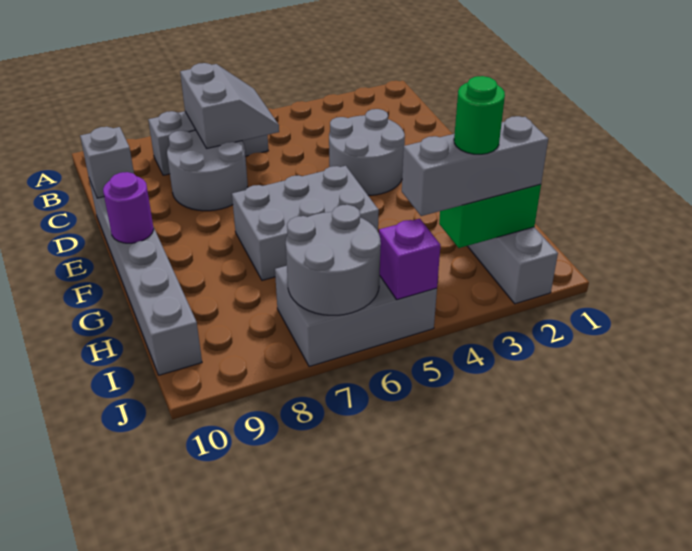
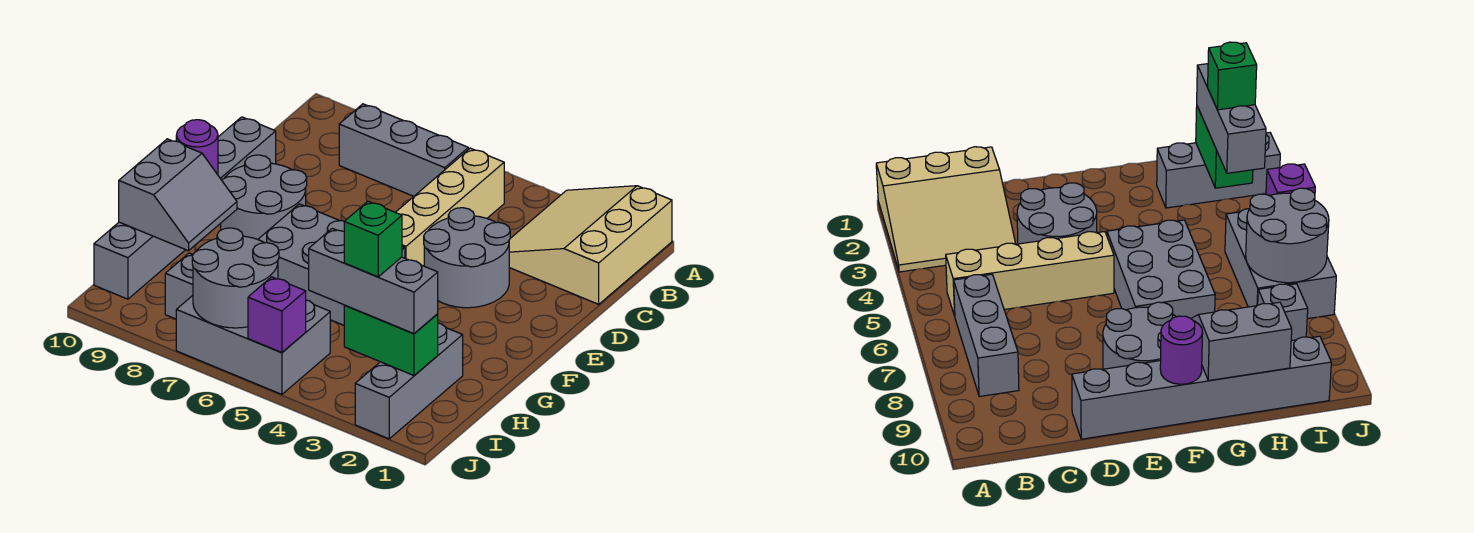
none -> tan 3x3 slope [509,186,672,304]
none -> tan 1x4 brick [396,148,504,266]
grey 2x2 slope [180,63,279,148] -> grey 2x2 slope moved to [119,139,237,251]
grey 2x2 round brick [167,130,248,211] -> grey 2x2 round brick moved to [221,155,307,240]
grey 1x1 brick [80,127,134,198] -> grey 1x1 brick moved to [165,253,193,319]
green 1x1 round brick [454,76,505,154] -> green 1x1 brick [344,201,402,277]

